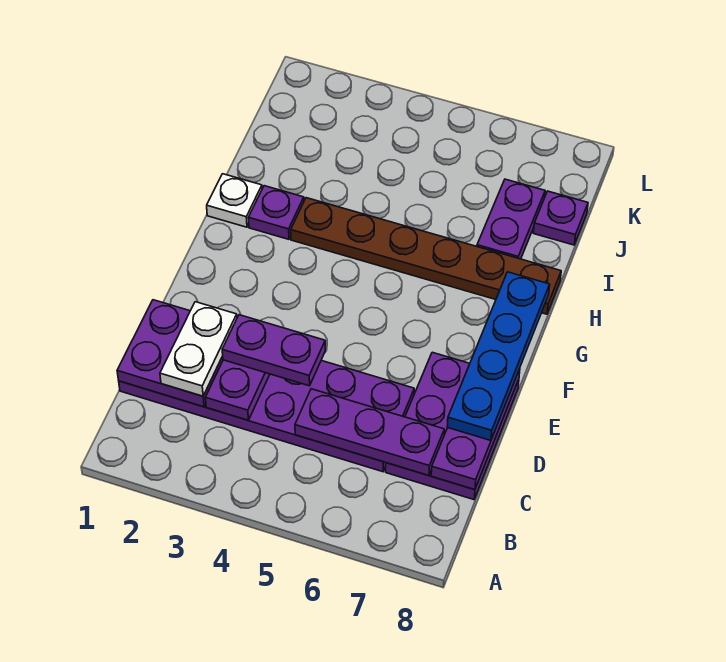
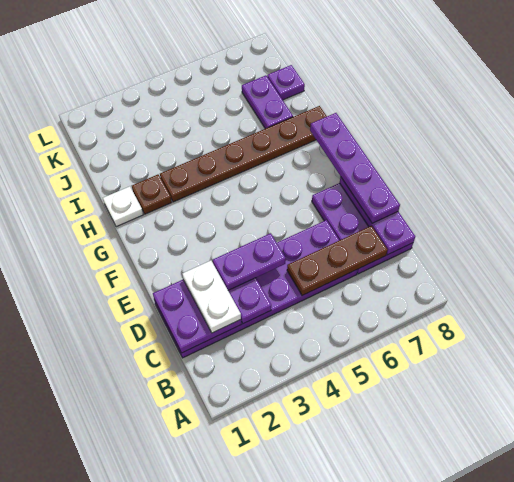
purple 1x3 plate [295,389,444,476] -> brown 1x3 plate [287,226,388,295]
blue 1x4 plate [447,272,550,440] -> purple 1x4 plate [310,113,400,223]
purple 1x1 plate [248,186,304,239] -> brown 1x1 plate [132,175,172,214]

